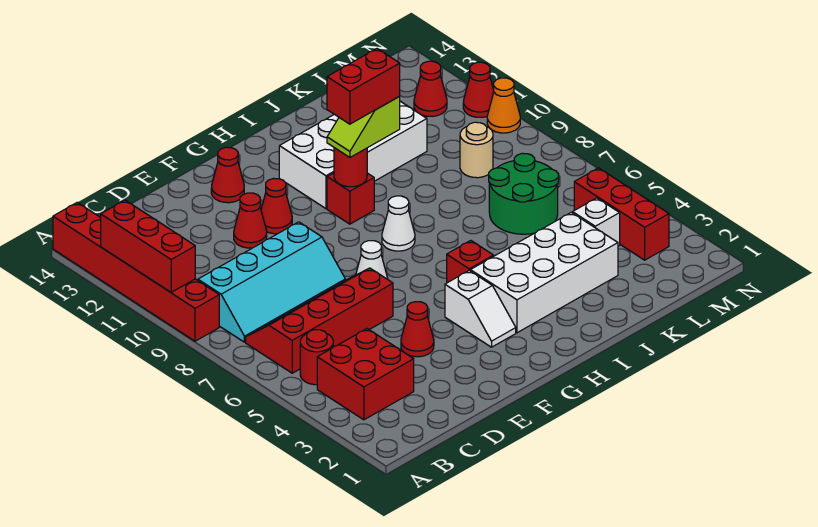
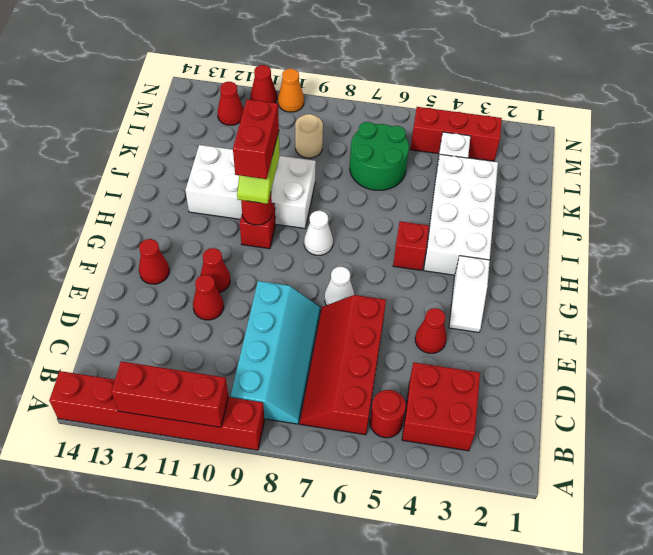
white 1x2 slope [445,271,516,347] -> white 1x2 slope turned to [449,256,490,332]
white 2x4 brick [279,101,427,209] -> white 2x4 brick turned to [185,145,316,228]

